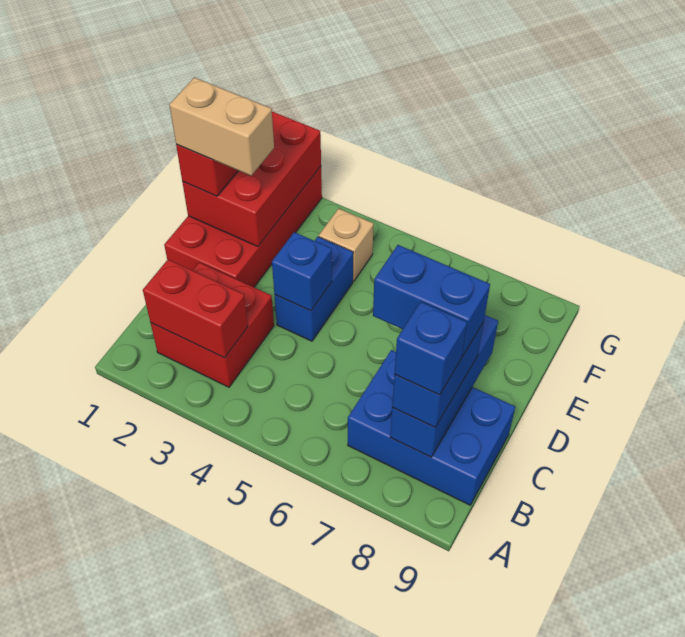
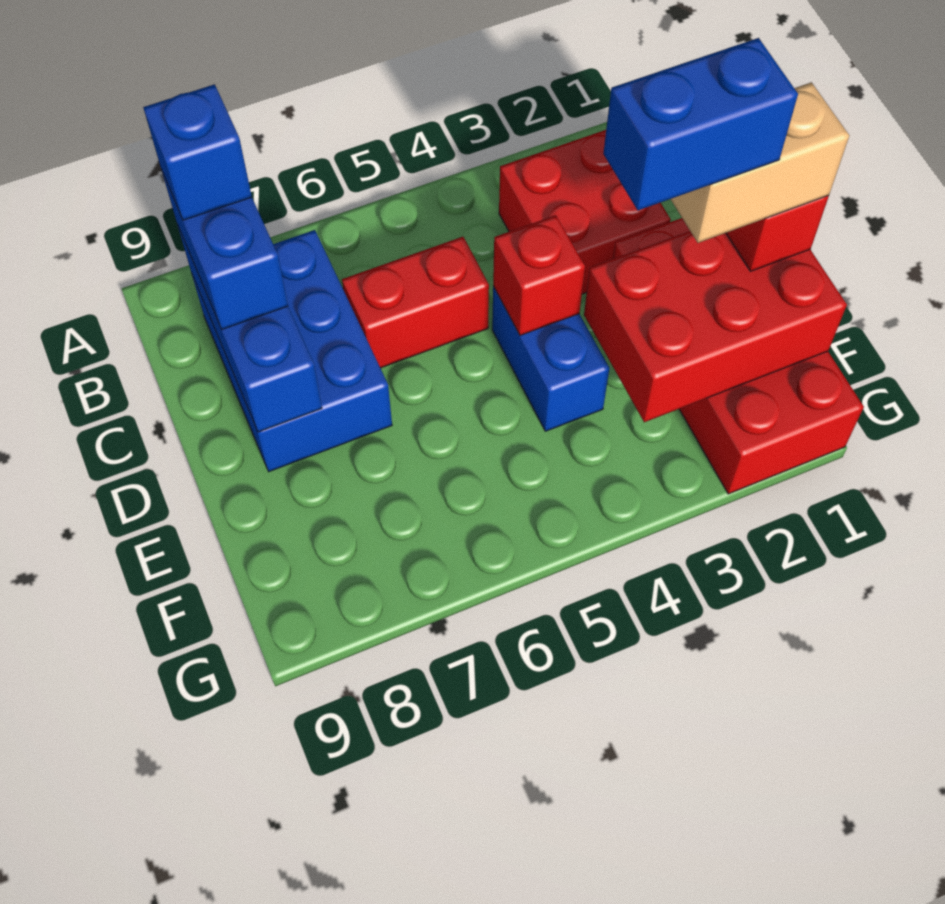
red 1x2 brick [143,260,248,358] -> red 1x2 brick moved to [342,237,489,368]
blue 2x3 brick [348,350,515,505] -> blue 2x3 brick turned to [192,230,392,472]
blue 1x2 brick [373,245,490,356] -> blue 1x2 brick moved to [603,38,798,210]
blue 1x1 brick [272,232,332,311] -> red 1x1 brick [493,215,585,335]
red 2x3 brick [182,111,321,246] -> red 2x3 brick turned to [584,231,847,422]
tan 1x1 brick [319,208,374,281] -> none

